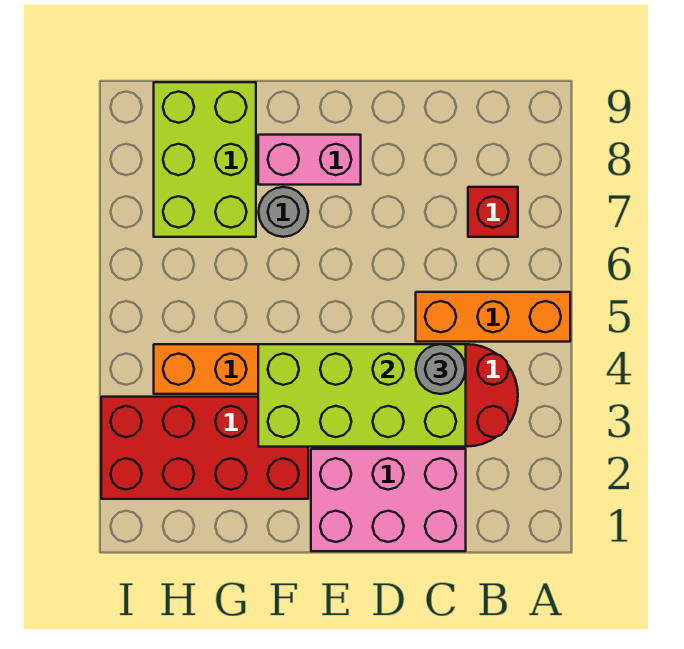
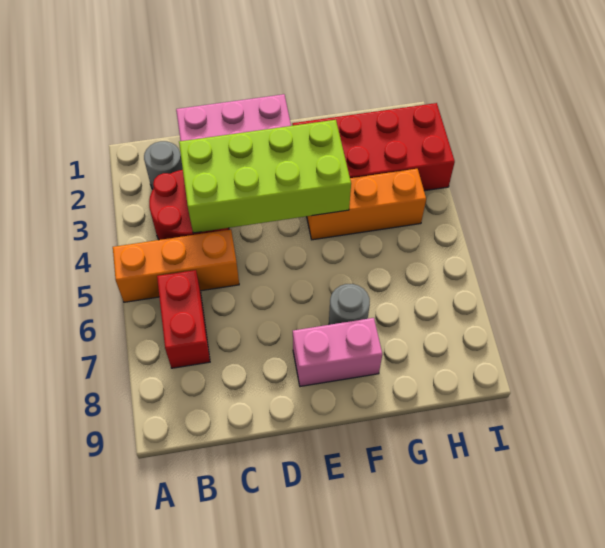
red 1x1 brick [468,187,518,237] -> red 1x2 brick [157,270,210,368]
grey 1x1 round brick [416,344,466,394] -> grey 1x1 round brick moved to [144,141,183,189]
lime 2x3 brick [154,82,256,237] -> none

